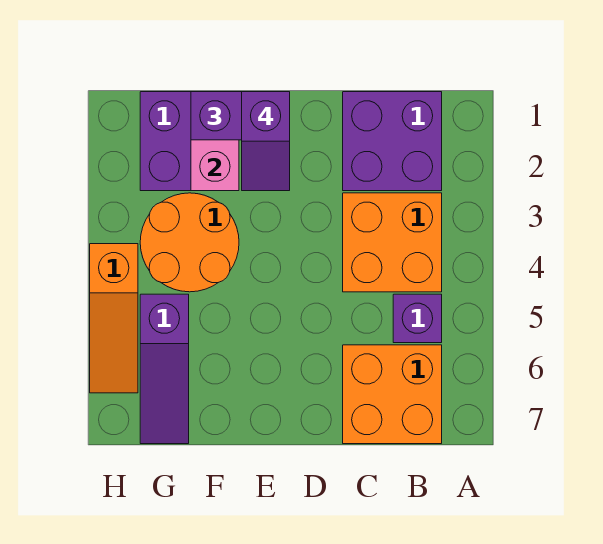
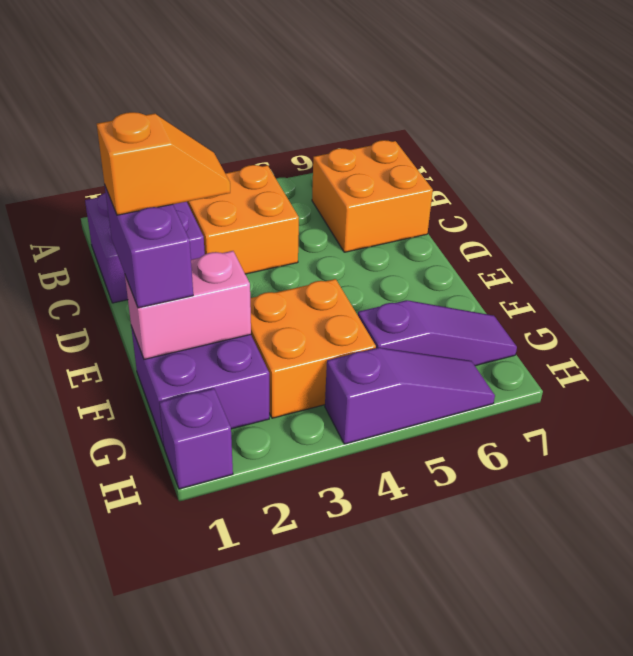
purple 1x1 brick [393,294,442,343] -> purple 1x1 brick moved to [159,388,233,489]
purple 1x2 slope [242,92,290,191] -> orange 1x2 slope [97,112,230,215]
orange 2x2 round brick [140,193,239,292] -> orange 2x2 brick [250,279,376,418]
orange 1x3 slope [90,244,138,393] -> purple 1x3 slope [325,348,495,444]

